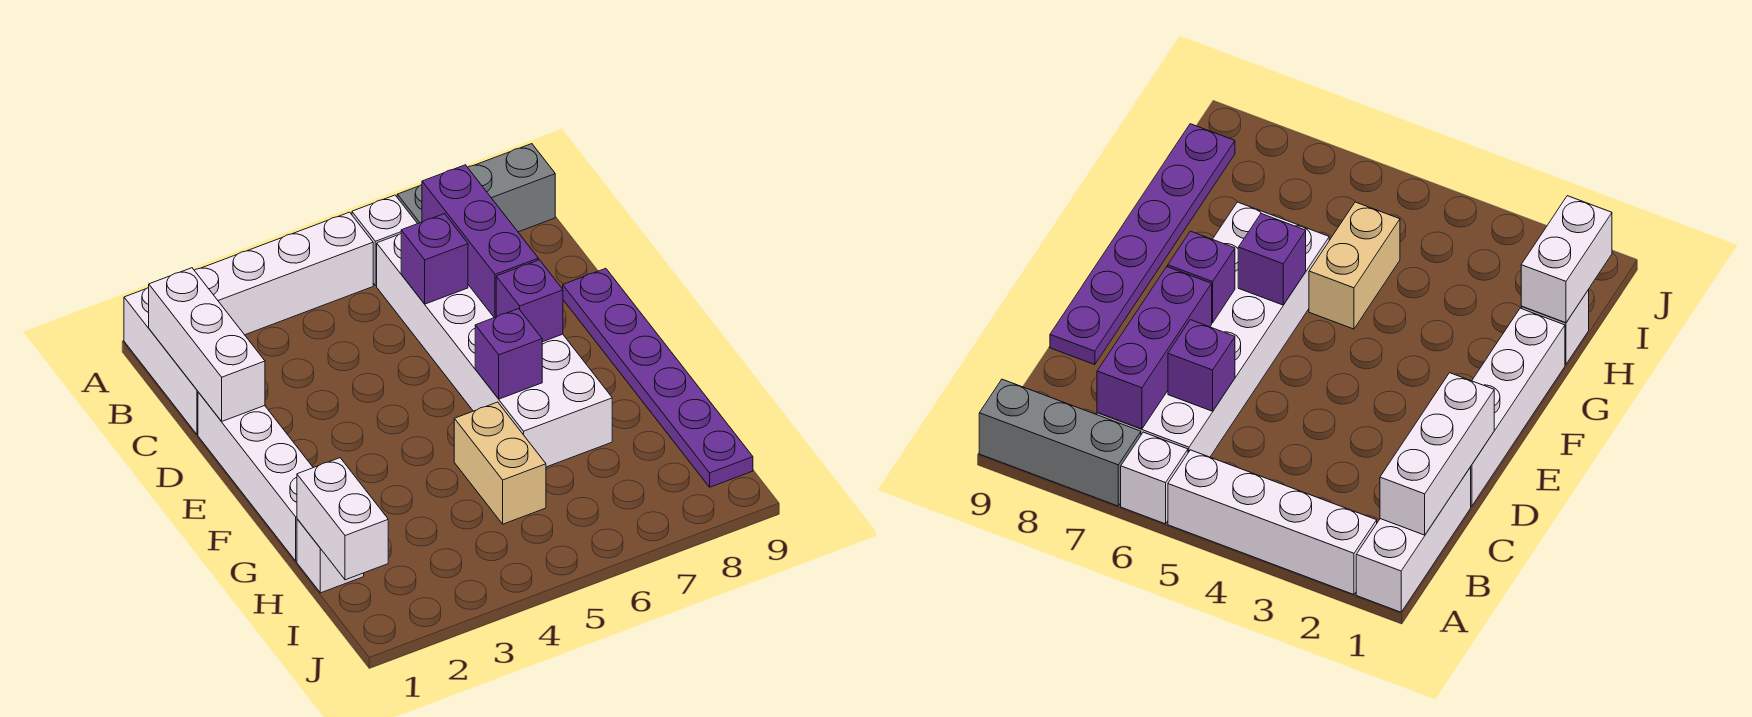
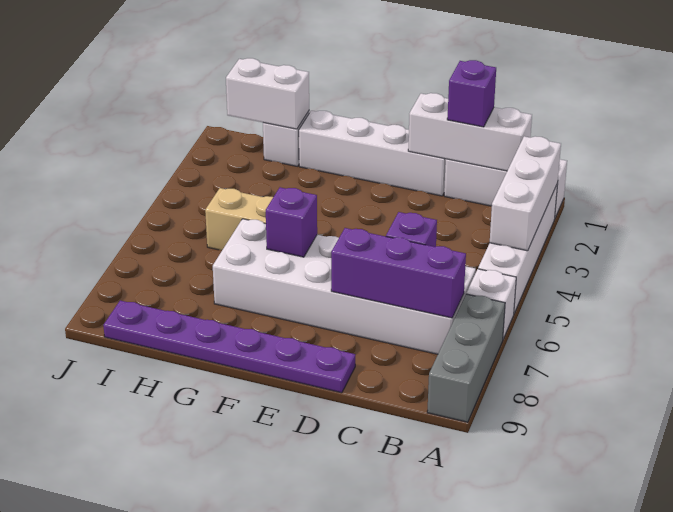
none -> white 1x3 brick [490,136,561,251]
purple 1x1 brick [496,260,563,342] -> purple 1x1 brick moved to [447,60,496,127]

